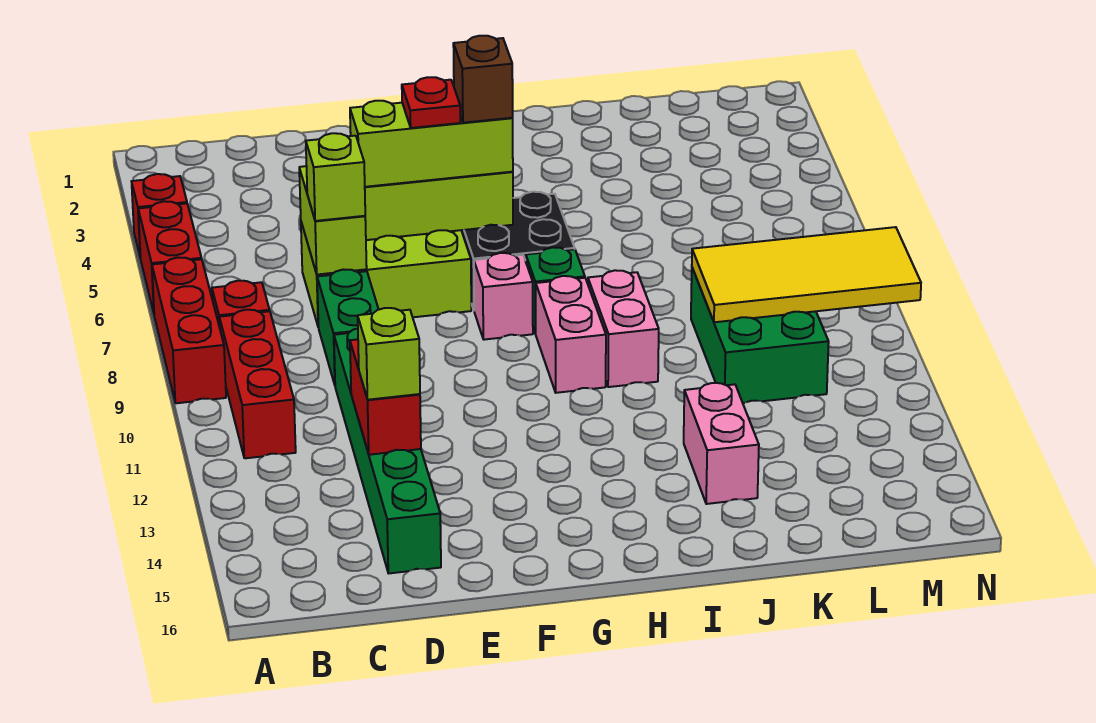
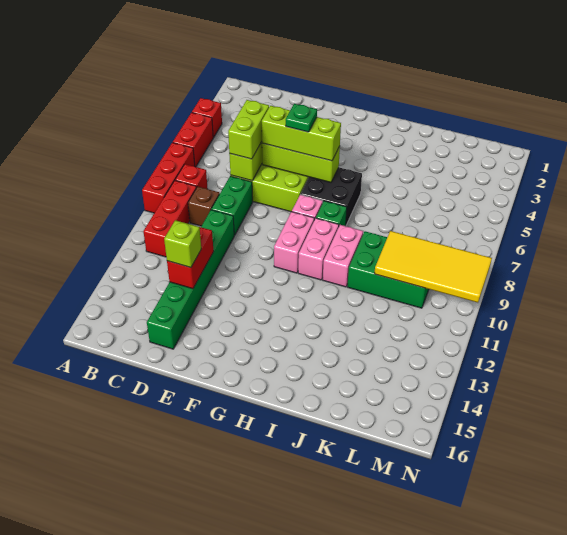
lime 1x1 brick [306,133,365,221] -> lime 1x2 brick [228,100,269,159]
red 1x1 plate [402,77,460,128] -> green 1x1 plate [286,104,317,132]
brown 1x1 brick [453,36,513,123] -> brown 1x1 brick moved to [188,187,220,226]
pink 1x2 brick [684,383,759,504] -> pink 1x2 brick moved to [274,212,314,273]
green 2x3 brick [691,268,829,403] -> green 2x3 brick turned to [347,231,429,308]

